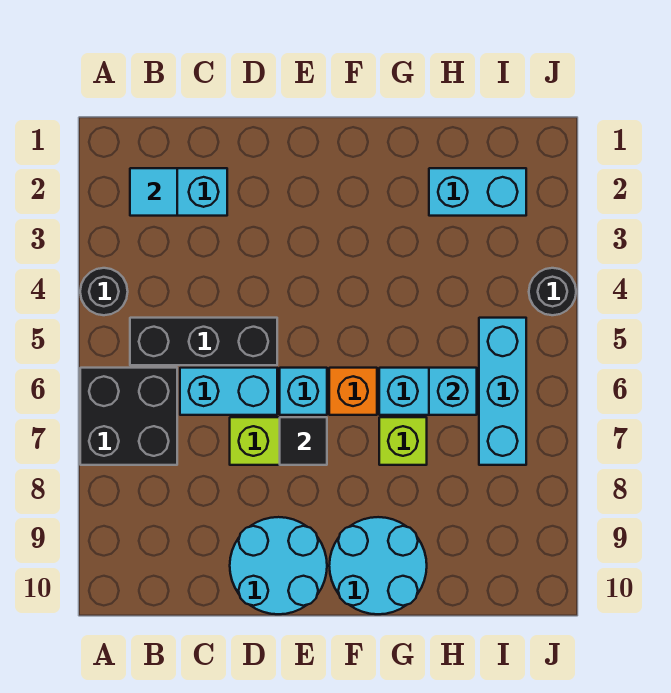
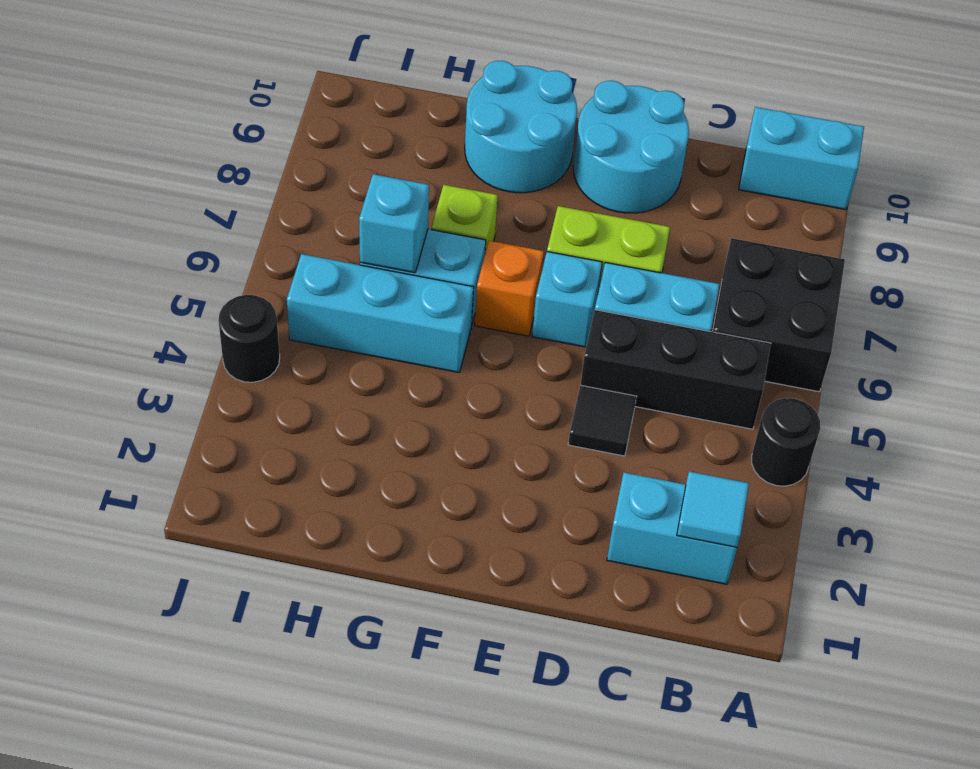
black 1x1 tile [280,417,327,465] -> black 1x1 tile moved to [568,385,637,456]
cyan 1x2 brick [429,168,526,216] -> cyan 1x2 brick moved to [739,107,864,210]
cyan 1x3 brick [479,318,526,465] -> cyan 1x3 brick turned to [287,254,474,373]

